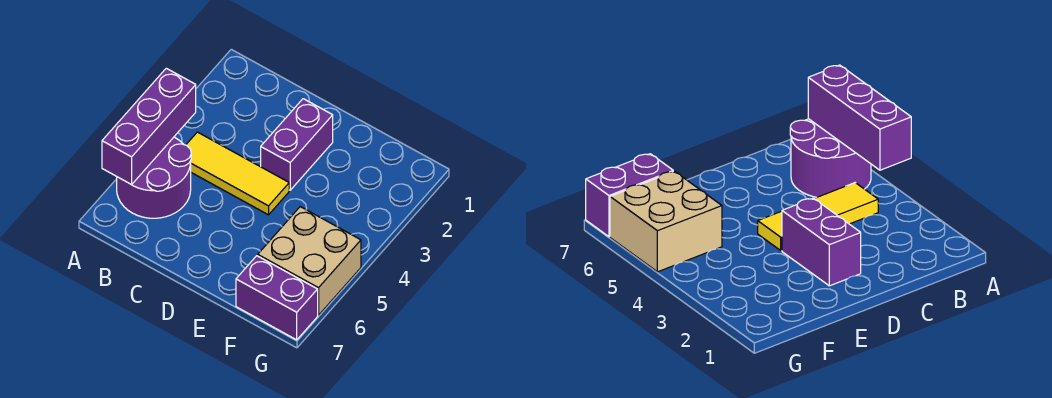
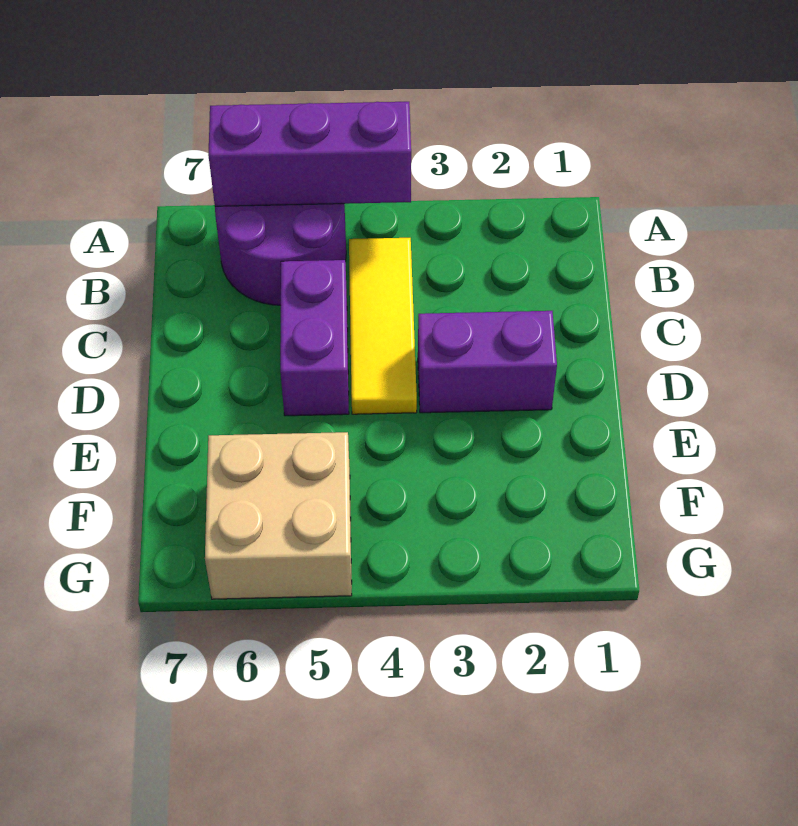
purple 1x2 brick [236,256,318,340] -> purple 1x2 brick moved to [280,260,349,416]

